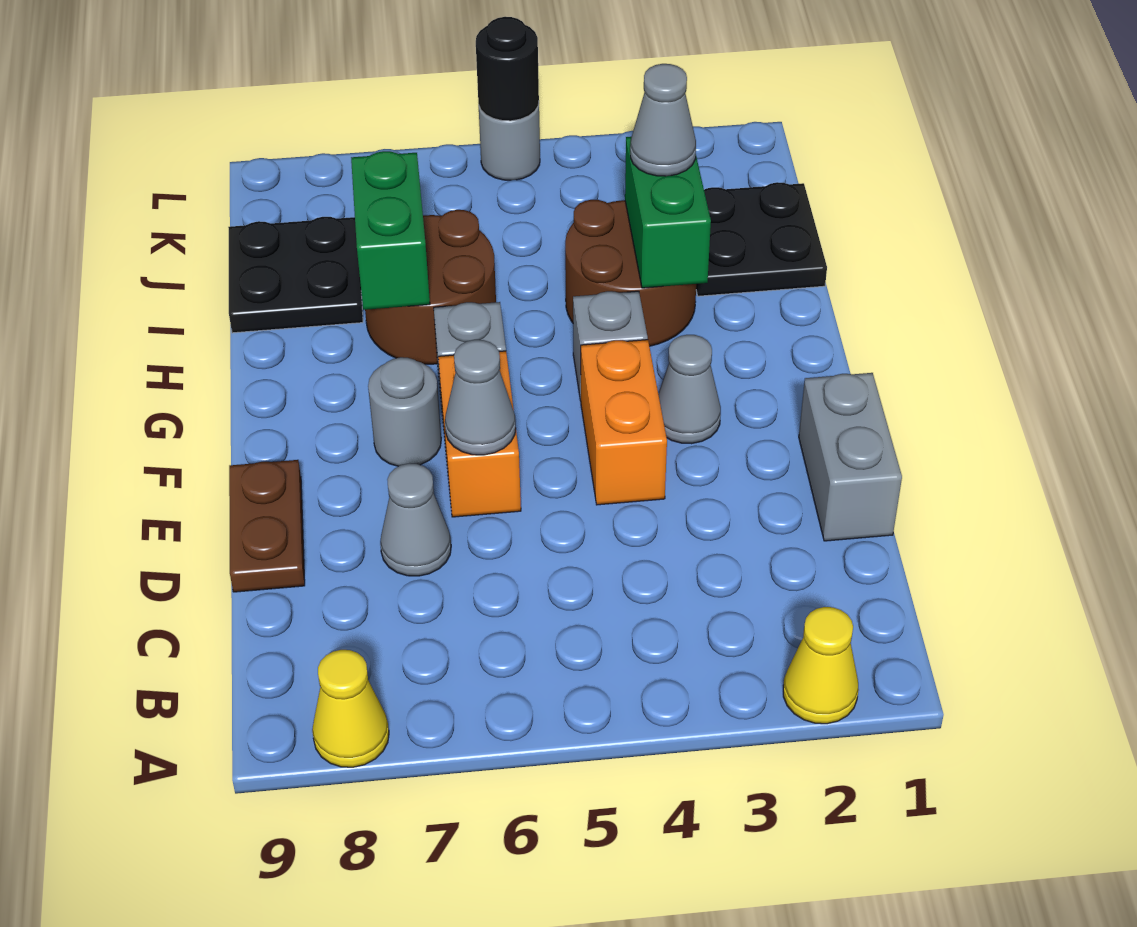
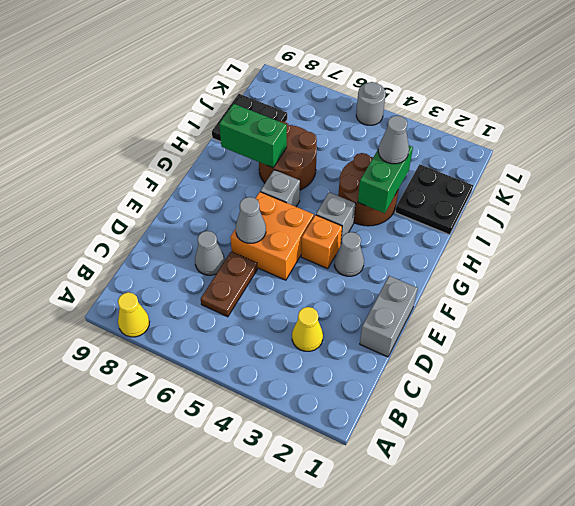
yellow 1x1 cone [783,607,859,724] -> yellow 1x1 cone moved to [292,307,323,351]
brown 1x2 plate [229,460,305,592] -> brown 1x2 plate moved to [201,252,257,317]
orange 1x2 brick [581,340,667,505] -> orange 1x1 brick [301,215,342,269]
orange 1x2 brick [438,351,521,517] -> orange 2x2 brick [230,192,314,280]
grey 1x1 round brick [368,357,441,466] -> none
green 1x2 brick [351,151,430,310] -> green 1x2 brick turned to [219,104,287,168]
black 1x1 round brick [476,17,539,121] -> none

